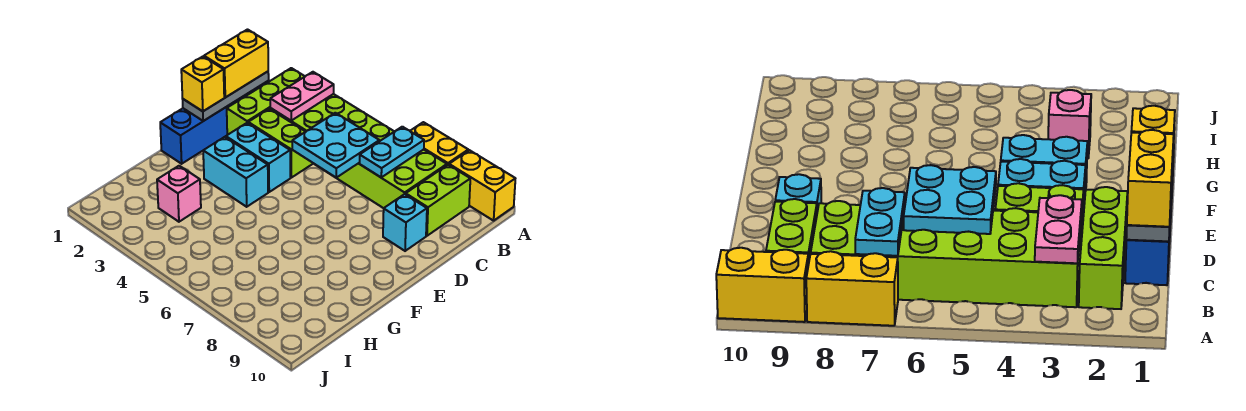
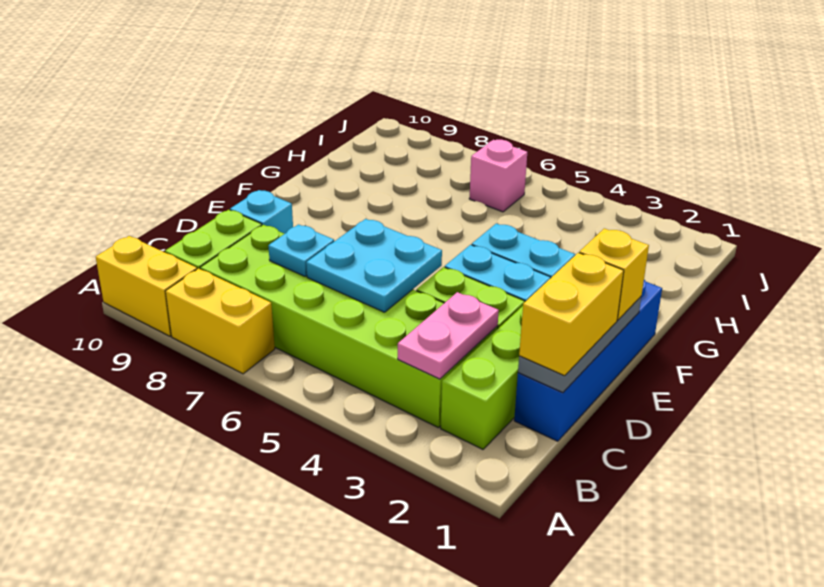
cyan 1x2 plate [360,127,424,177] -> cyan 1x1 plate [268,224,334,276]
pink 1x1 brick [157,166,201,222] -> pink 1x1 brick moved to [469,140,527,212]

